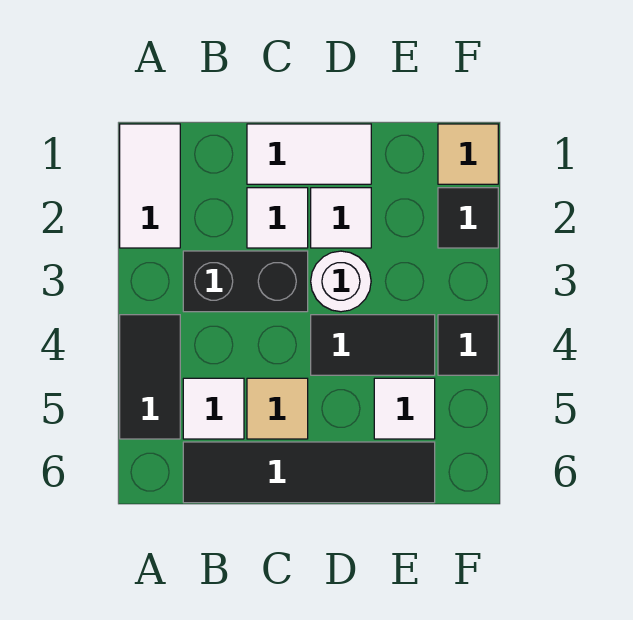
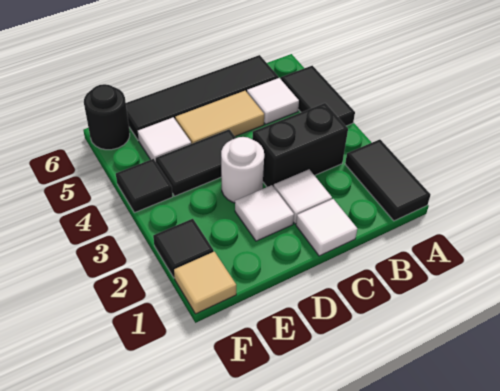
white 1x2 tile [120,124,180,248] -> black 1x2 tile [345,139,430,221]
white 1x2 tile [247,124,371,184] -> white 1x1 tile [296,199,357,256]
tan 1x1 tile [247,378,308,439] -> tan 1x2 tile [175,91,264,144]
none -> black 1x1 round brick [84,84,130,150]

